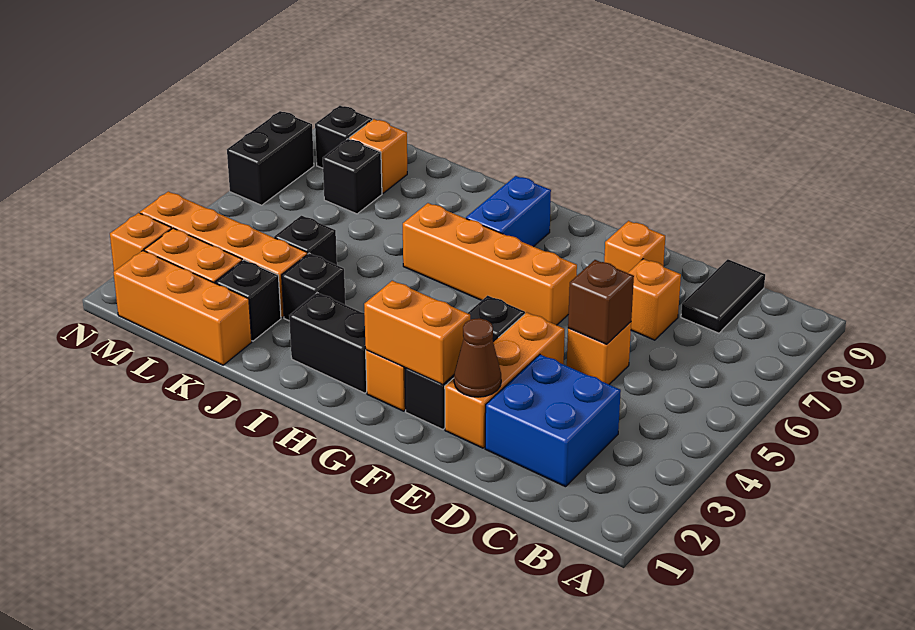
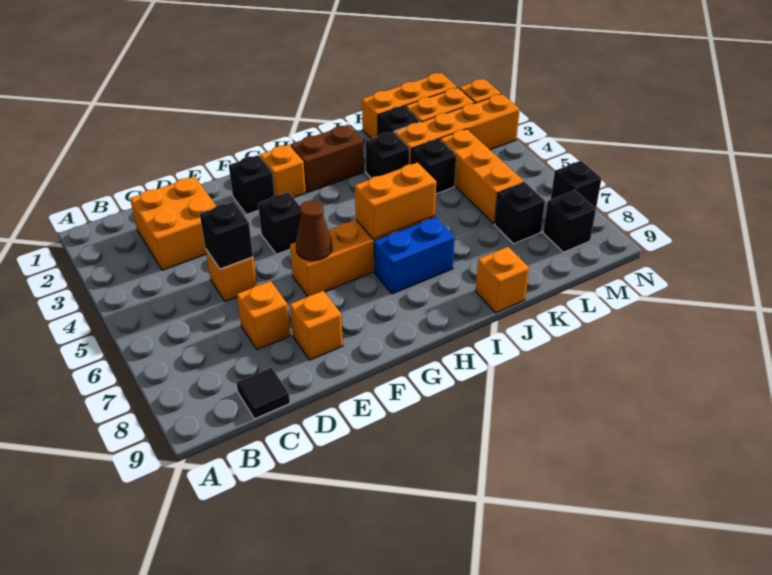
blue 2x2 brick [485,355,621,487] -> orange 2x2 brick [130,176,216,270]
black 1x2 tile [681,259,765,333] -> black 1x1 tile [236,367,290,419]
brown 1x1 brick [568,260,634,344] -> black 1x1 brick [200,202,253,269]
orange 1x3 brick [445,313,565,448] -> orange 1x3 brick moved to [440,129,524,224]
brown 1x1 cone [454,318,501,397] -> brown 1x1 cone moved to [296,200,332,261]
orange 1x2 brick [364,281,470,385] -> orange 1x2 brick moved to [355,163,436,239]
black 1x2 brick [289,293,367,393] -> brown 1x2 brick [290,125,364,193]
blue 1x2 brick [466,176,551,247] -> blue 1x2 brick turned to [374,217,455,294]
orange 1x1 brick [349,119,407,193] -> orange 1x1 brick moved to [476,247,529,313]
black 1x2 brick [227,111,314,205] -> black 1x1 brick [551,161,602,208]

